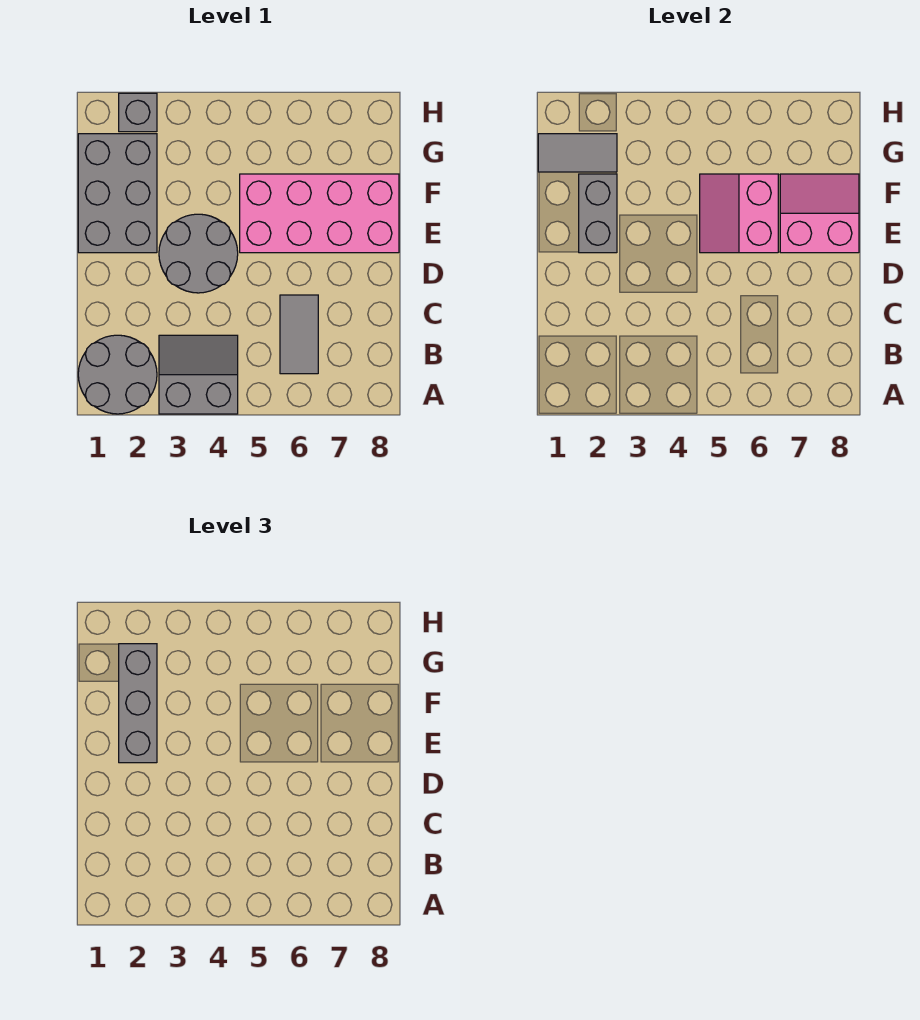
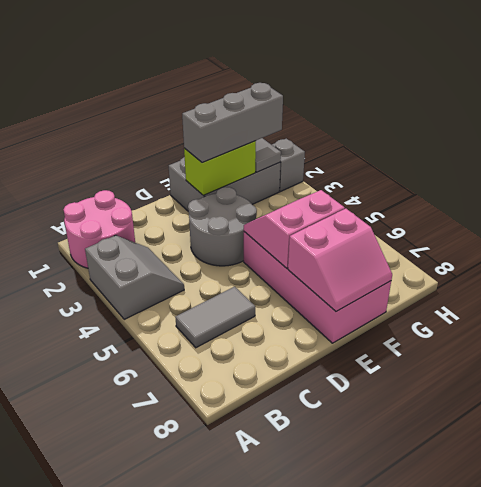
grey 2x2 round brick [78,335,157,414] -> pink 2x2 round brick [63,190,135,268]
grey 1x2 brick [579,174,617,253] -> lime 1x2 brick [184,141,256,195]
pink 2x2 slope [780,174,859,253] -> pink 2x2 slope turned to [288,209,392,312]

